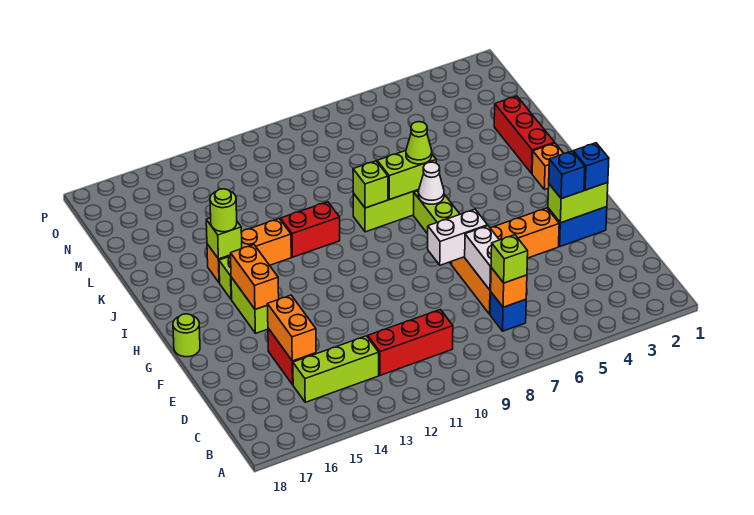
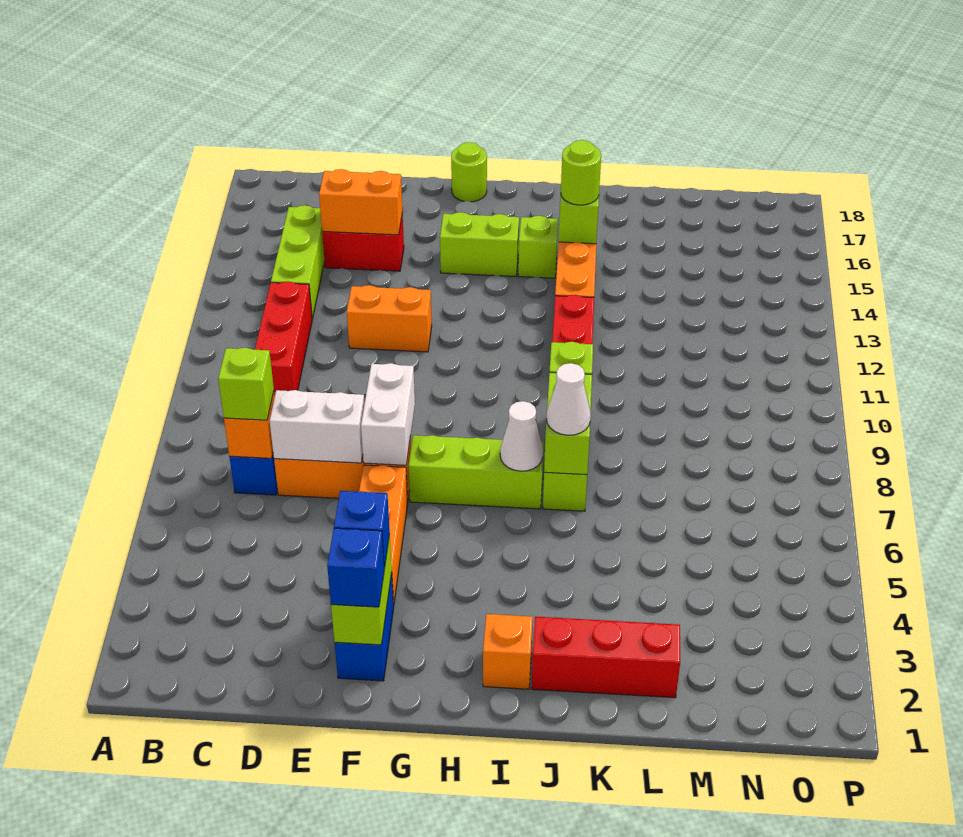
orange 1x2 brick [231,245,279,309] -> orange 1x2 brick moved to [347,285,432,352]
lime 1x1 cone [406,122,432,164] -> white 1x1 cone [546,363,591,435]

